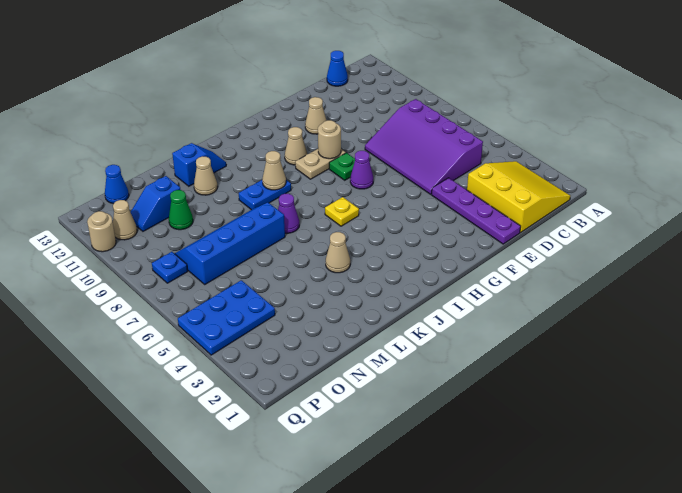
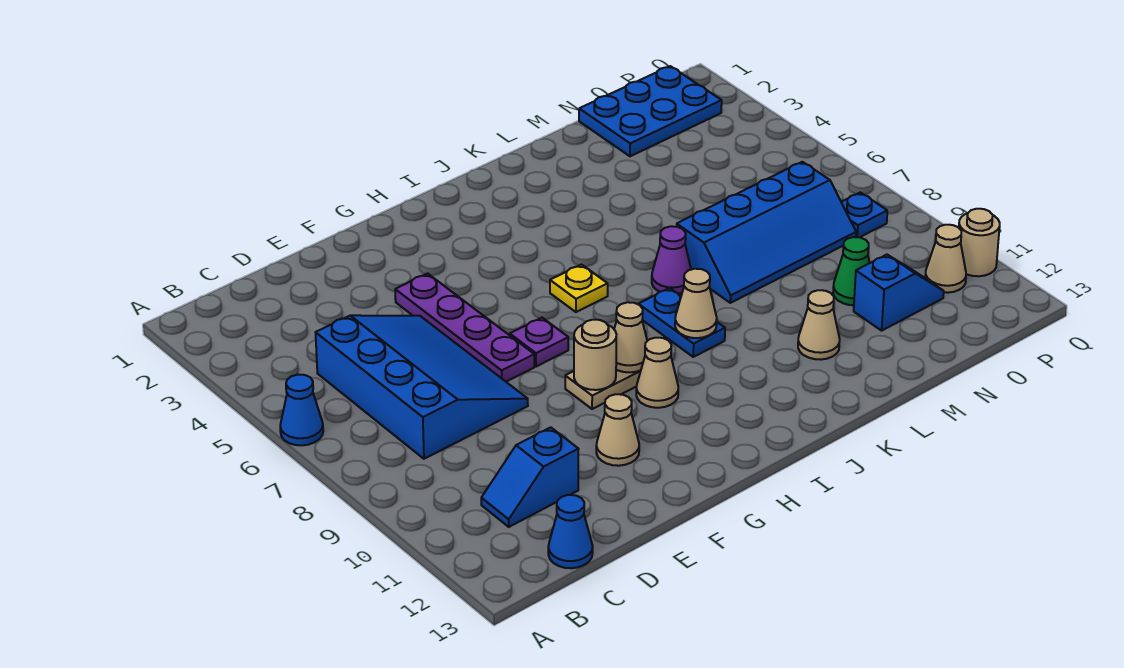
yellow 3x3 slope [467,161,570,232] -> none
purple 3x4 slope [365,99,483,194] -> blue 3x4 slope [315,315,528,459]
purple 1x4 plate [432,178,521,244] -> purple 1x4 plate moved to [395,274,534,382]
purple 1x1 cone [350,151,373,189] -> purple 1x1 plate [510,318,568,367]
green 1x1 plate [329,153,355,180] -> none
blue 1x2 plate [239,180,291,210] -> blue 1x2 plate turned to [638,288,725,357]
tan 1x1 cone [326,232,350,273] -> tan 1x1 cone moved to [614,302,647,372]
blue 1x2 slope [172,143,226,186] -> blue 1x2 slope moved to [481,427,579,527]
blue 2x3 plate [178,280,275,355] -> blue 2x3 plate moved to [579,66,722,156]
blue 1x1 cone [105,165,129,204] -> blue 1x1 cone moved to [280,375,323,445]

